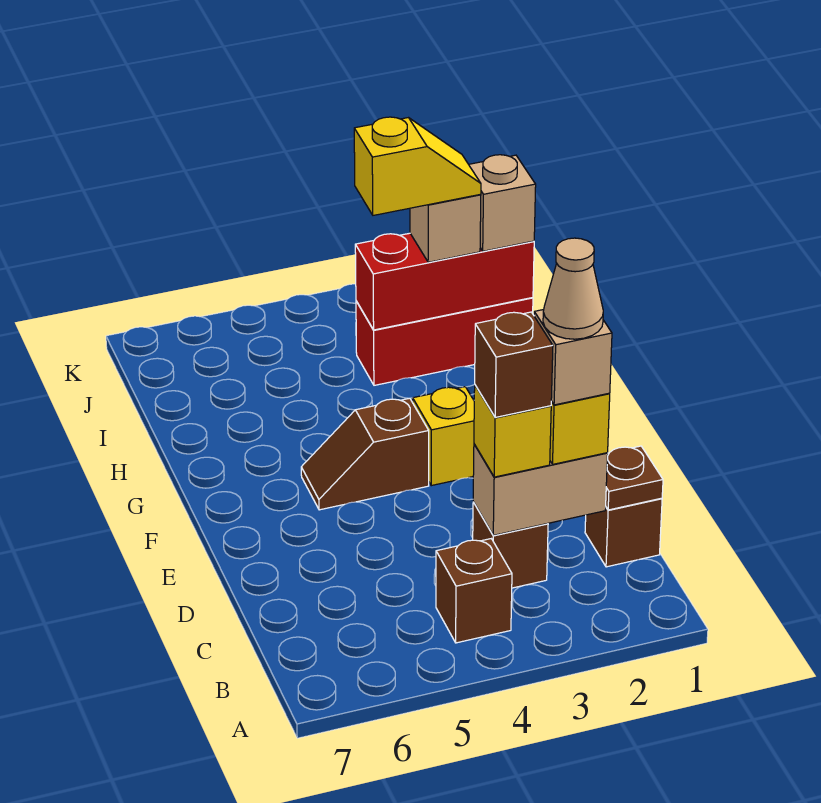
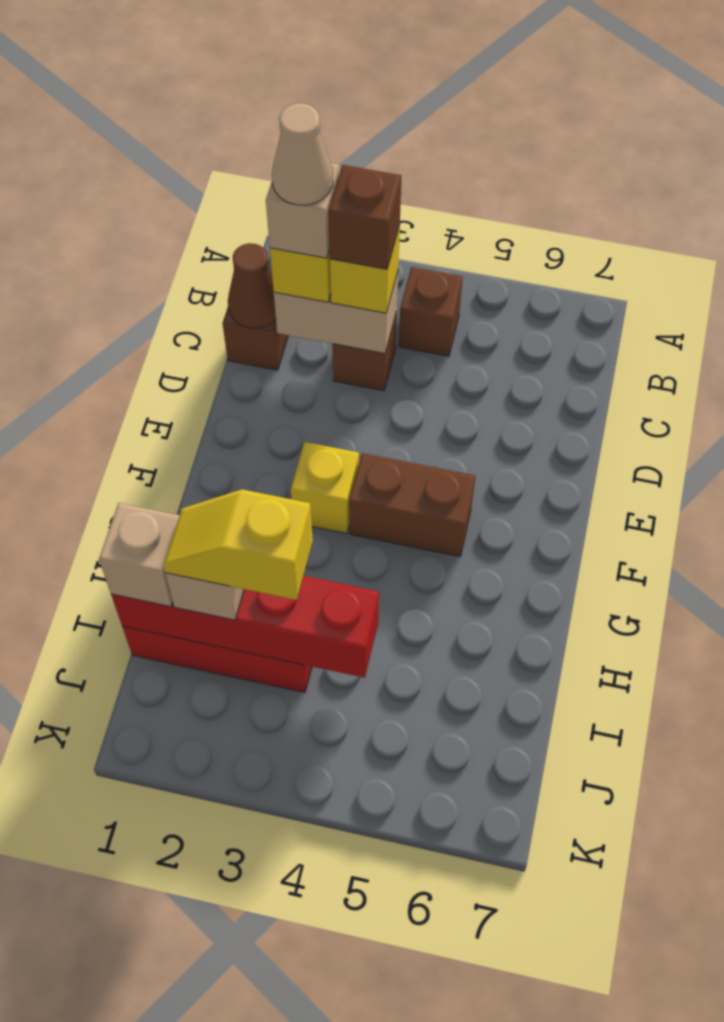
brown 1x1 plate [606,446,663,510] -> brown 1x1 cone [228,243,276,328]
brown 1x2 slope [301,398,429,510] -> brown 1x2 brick [349,453,475,557]
red 1x3 brick [355,233,534,330] -> red 1x4 brick [111,576,379,678]

